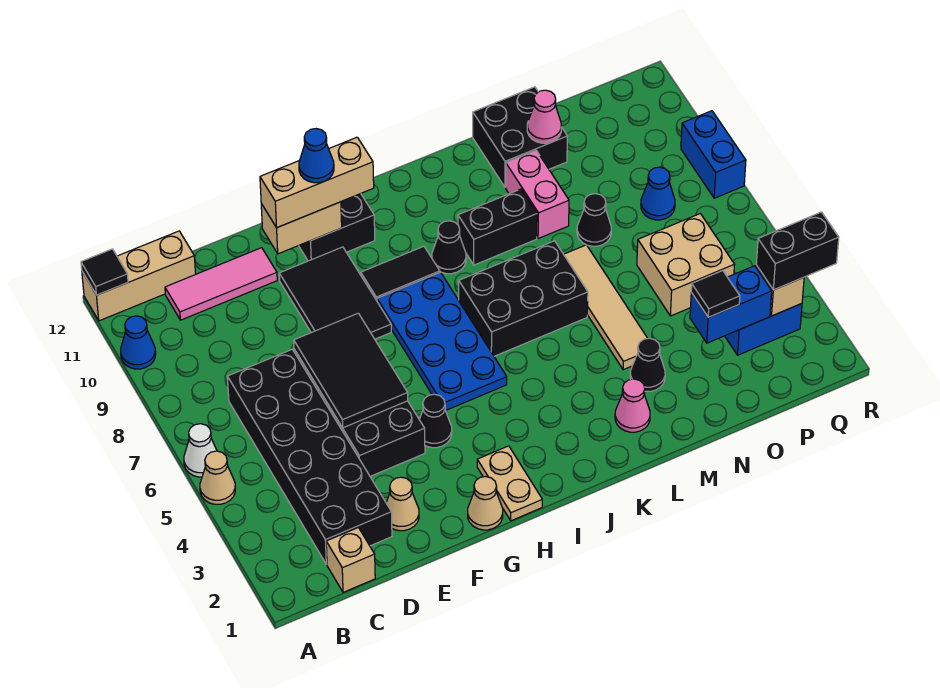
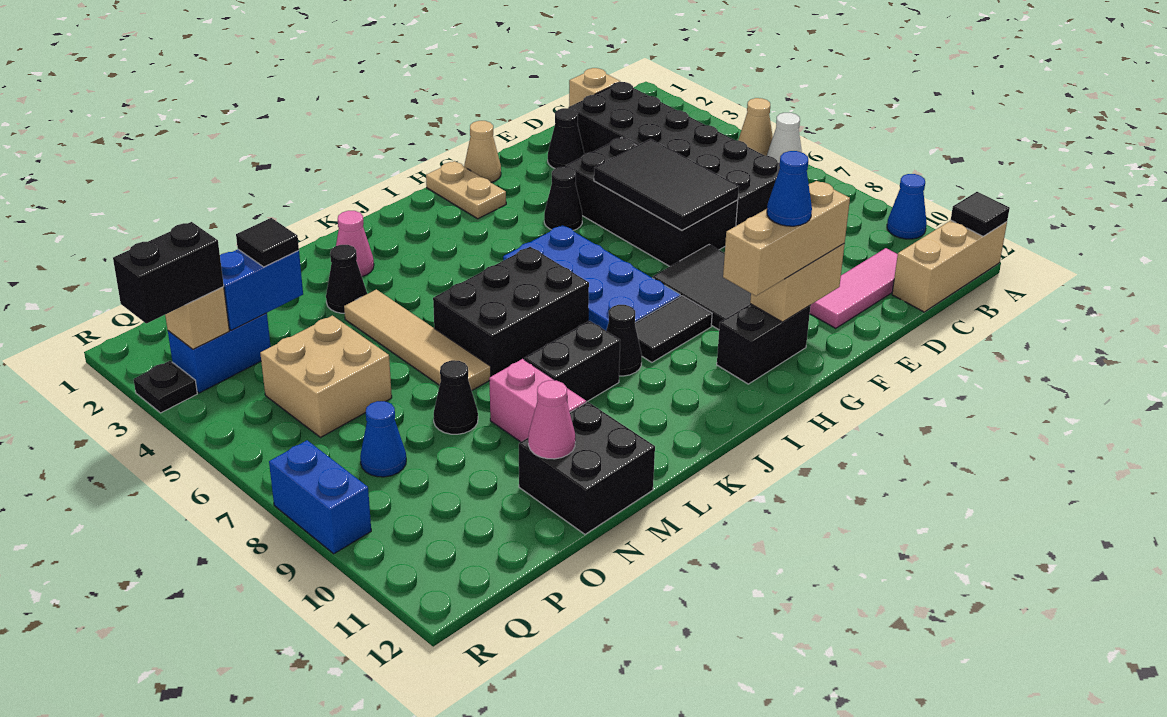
tan 1x1 cone [386,477,419,531] -> black 1x1 cone [548,108,584,168]
none -> black 1x1 plate [133,361,197,413]

